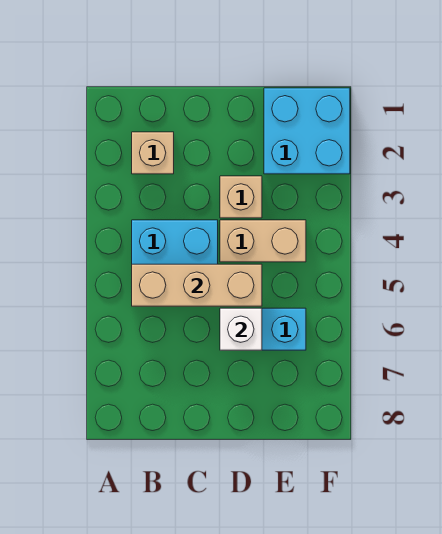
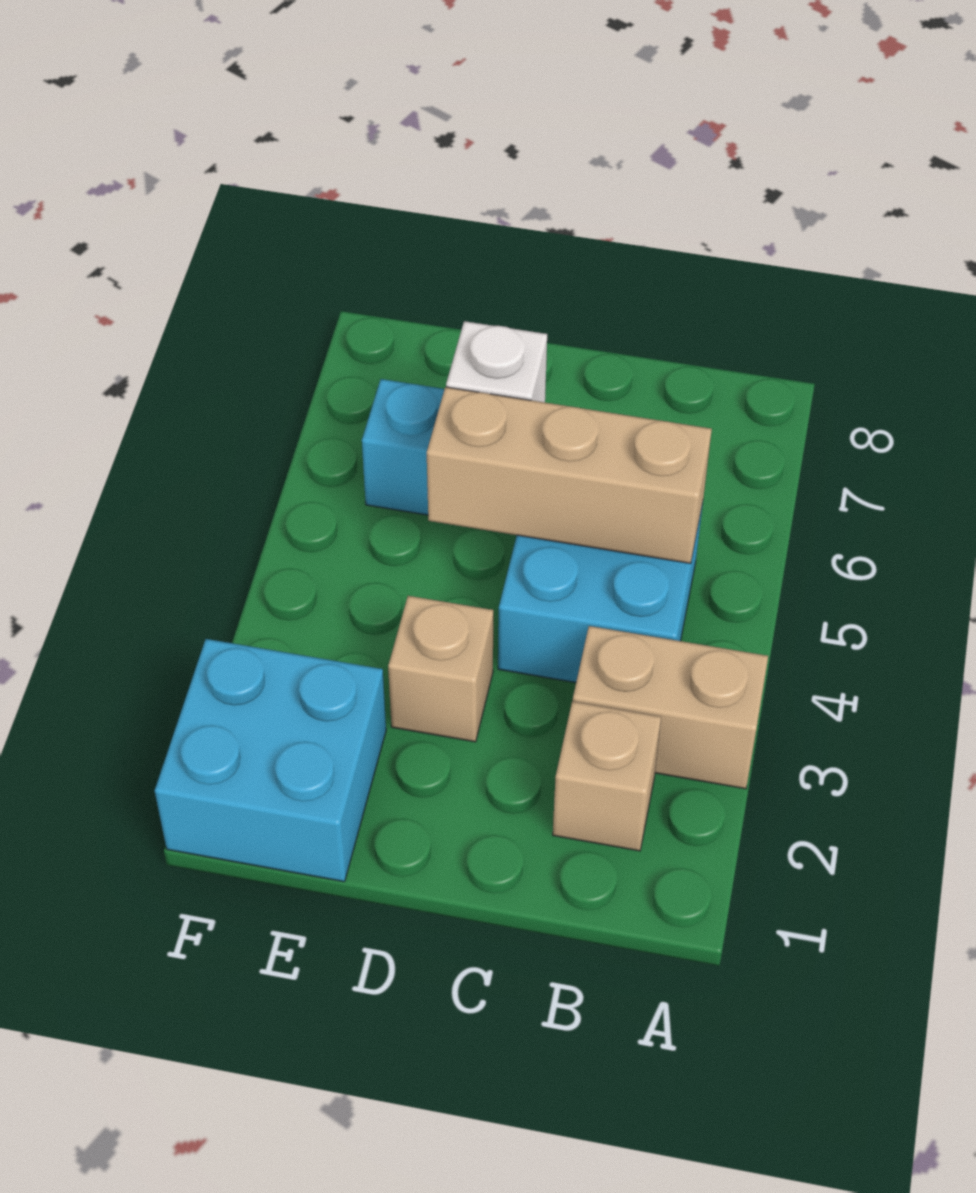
tan 1x2 brick [220,220,306,262] -> tan 1x2 brick moved to [573,626,768,789]

